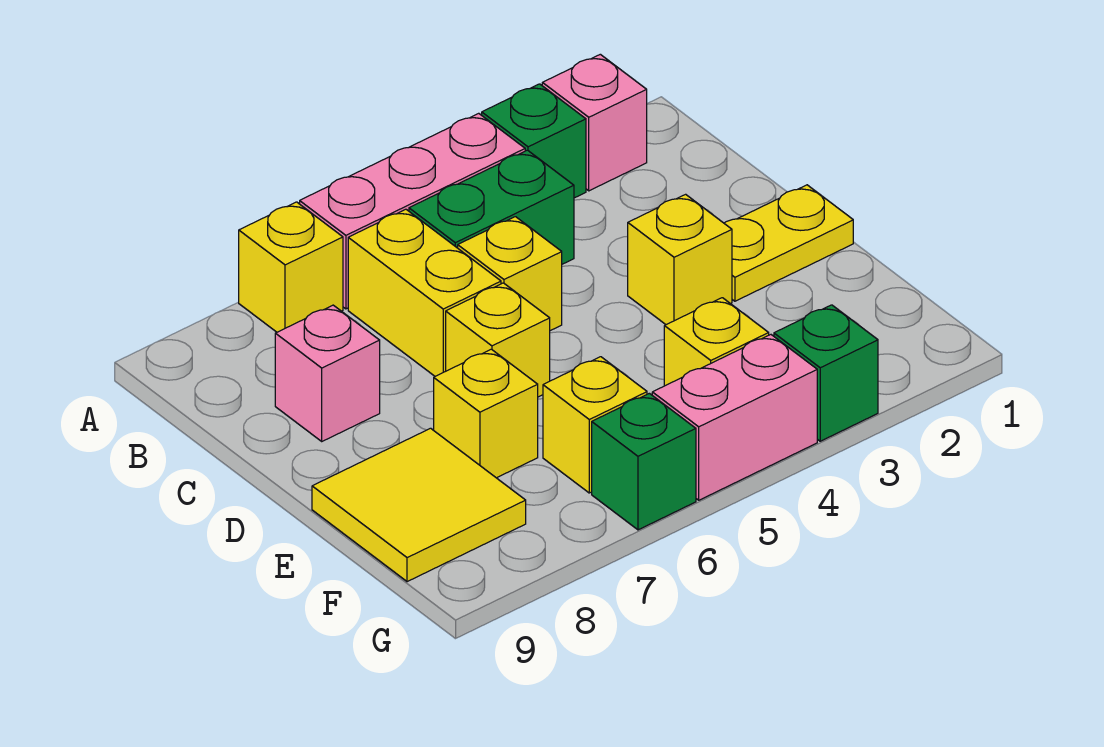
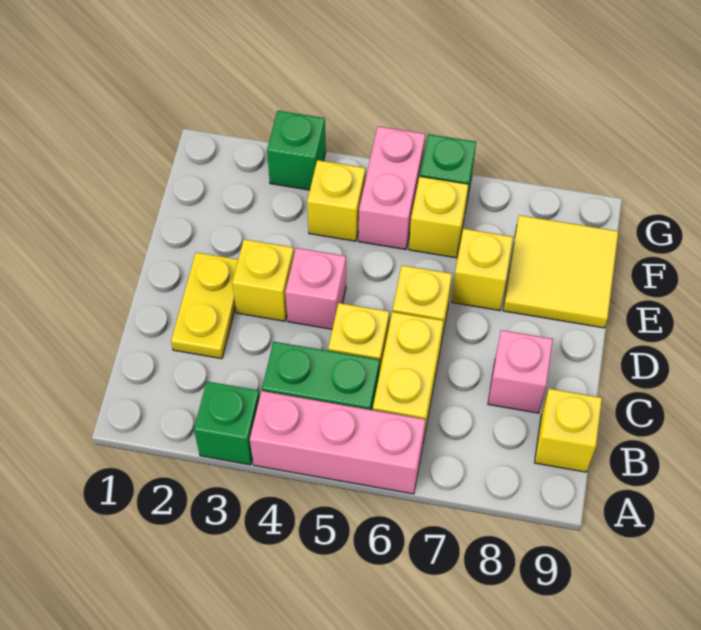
pink 1x1 brick [542,54,647,191] -> pink 1x1 brick moved to [285,248,346,329]
yellow 1x1 brick [239,202,343,332] -> yellow 1x1 brick moved to [535,389,602,472]
yellow 1x2 plate [724,185,853,301] -> yellow 1x2 plate turned to [171,252,238,359]
pink 1x2 brick [652,335,817,500] -> pink 1x2 brick turned to [359,126,425,249]

